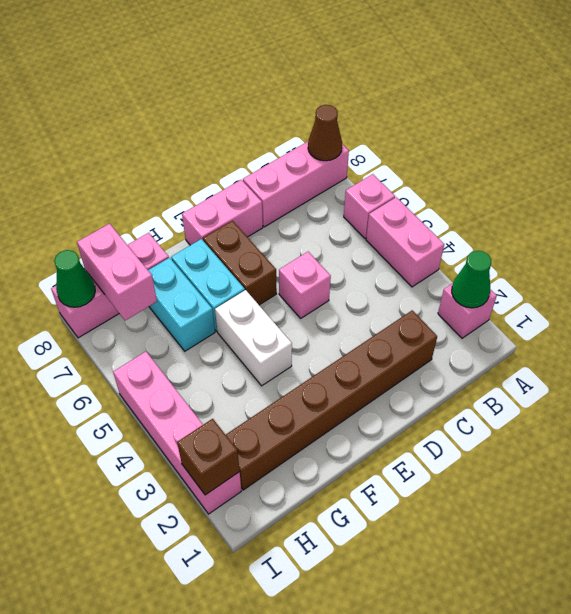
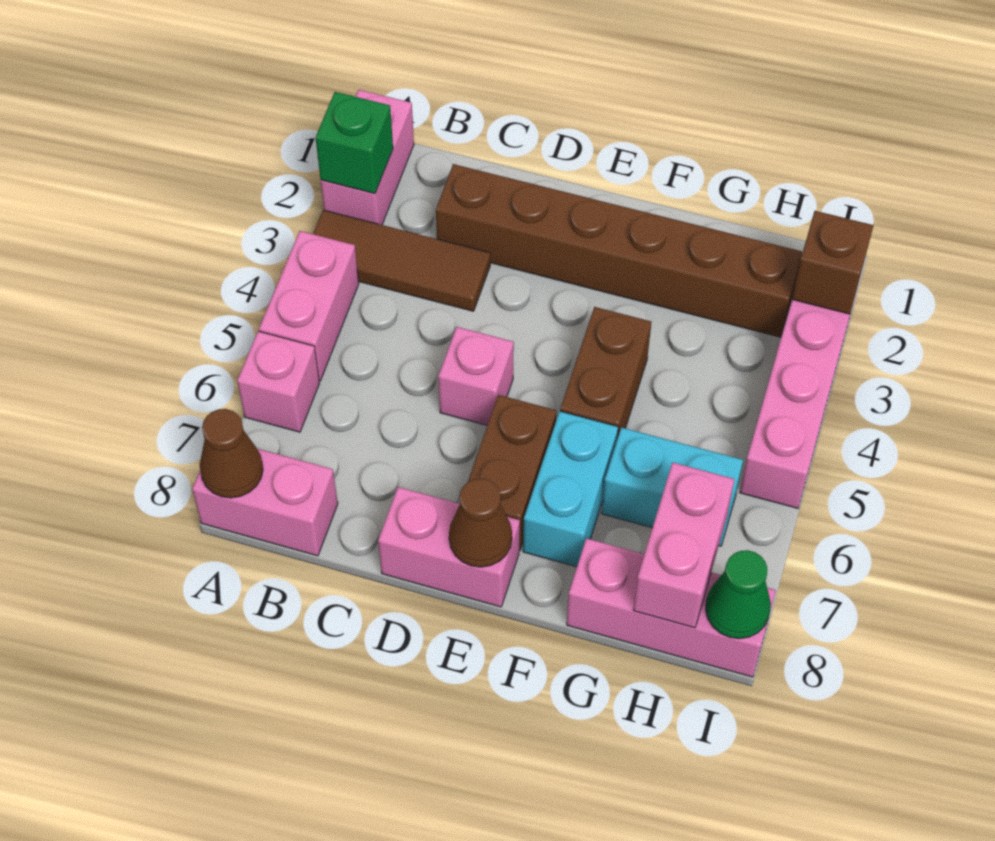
pink 1x1 brick [438,283,497,338] -> pink 1x2 brick [321,90,414,225]
green 1x1 cone [452,251,491,308] -> green 1x1 brick [316,92,393,194]
none -> brown 1x3 tile [313,210,490,311]
pink 1x3 brick [243,142,349,227] -> pink 1x2 brick [192,449,338,556]
none -> brown 1x1 cone [449,479,512,567]
white 1x2 brick [215,290,292,386] -> brown 1x2 brick [560,307,651,439]
cyan 1x2 brick [148,258,215,351] -> cyan 1x2 brick turned to [602,428,743,546]

